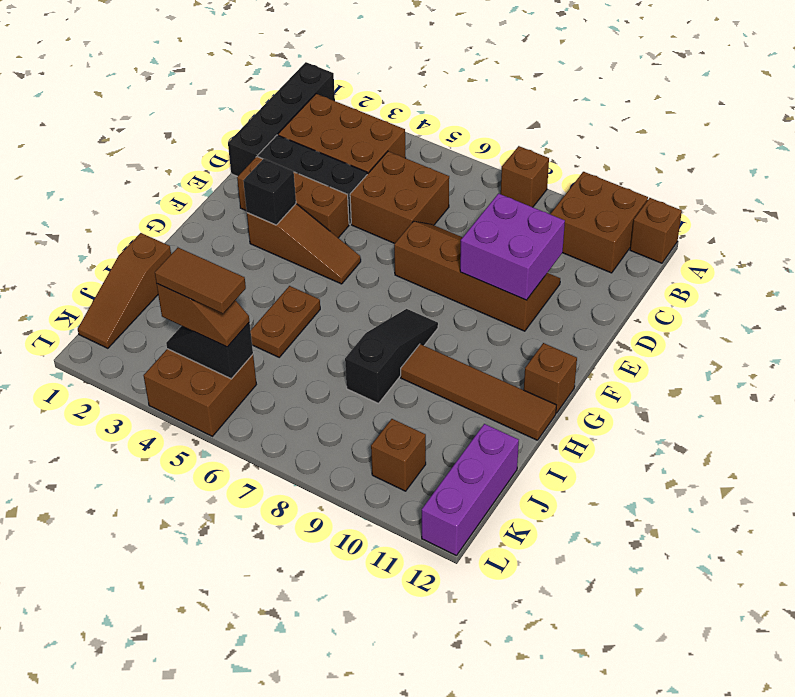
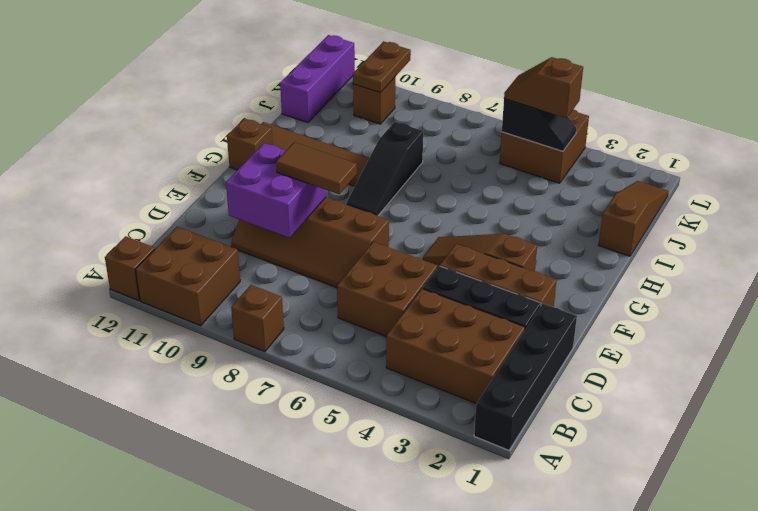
black 1x1 brick [243,159,296,225] -> none
brown 1x2 plate [251,286,320,357] -> brown 1x2 plate moved to [353,41,411,93]
brown 1x2 tile [155,248,246,314] -> brown 1x2 tile moved to [276,142,357,194]

